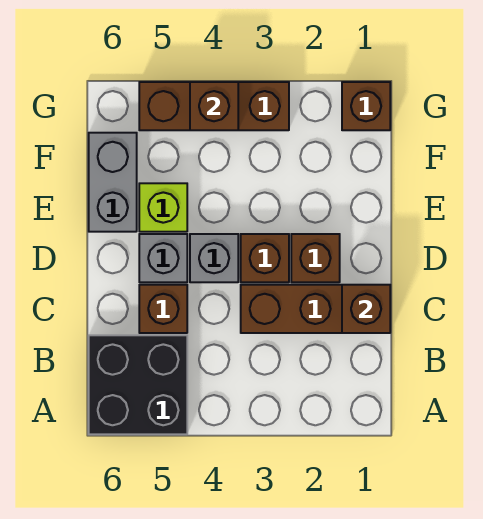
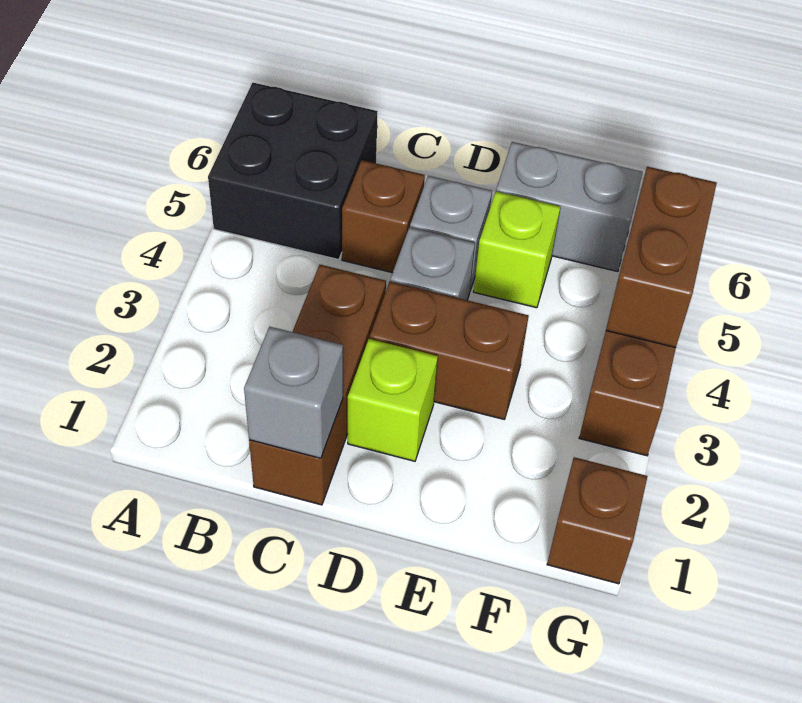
brown 1x1 brick [342,285,390,333] -> grey 1x1 brick [244,327,343,458]
brown 1x1 brick [291,234,340,282] -> lime 1x1 brick [348,339,438,461]
brown 1x1 brick [241,234,289,282] -> brown 1x2 brick [370,282,529,419]
brown 1x1 brick [190,82,238,130] -> brown 1x2 brick [606,167,717,348]

